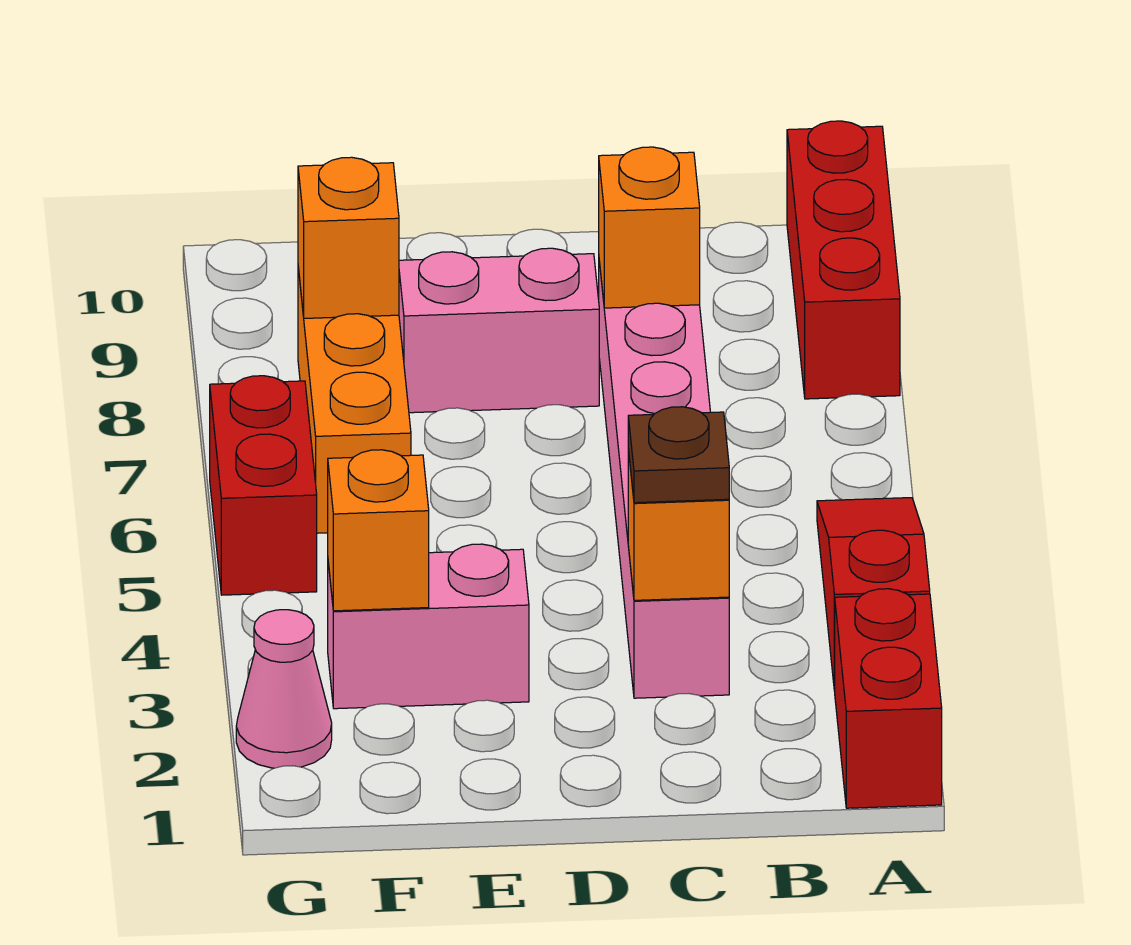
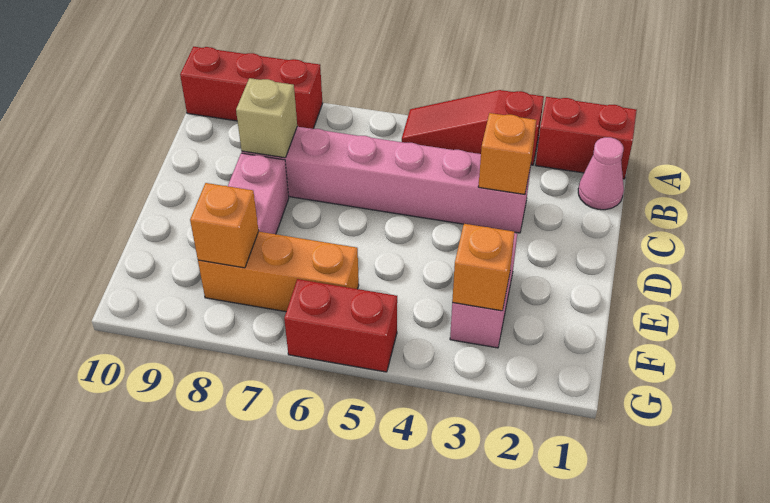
brown 1x1 plate [628,407,729,503] -> none
orange 1x1 brick [599,147,700,308] -> tan 1x1 brick [236,78,297,158]
pink 1x1 cone [236,610,332,768] -> pink 1x1 cone moved to [578,137,624,210]

